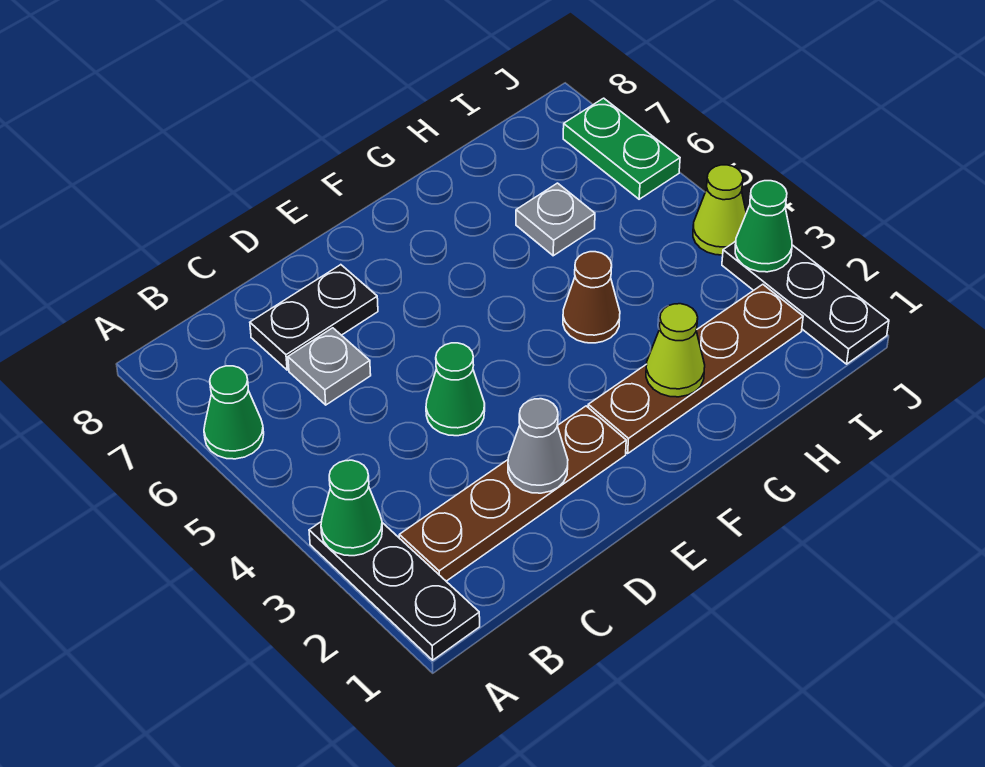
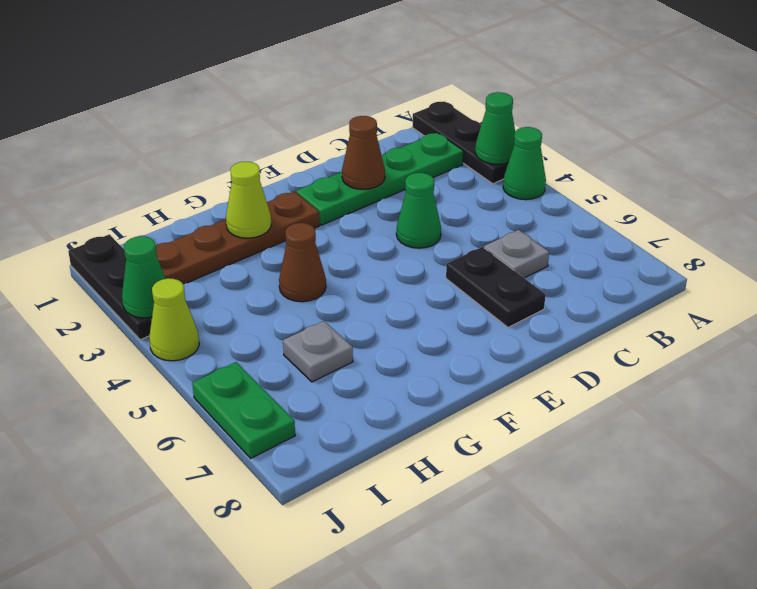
green 1x1 cone [204,366,264,459] -> green 1x1 cone moved to [503,127,546,200]
brown 1x4 plate [399,406,626,581] -> green 1x4 plate [296,133,464,225]
black 1x2 plate [250,265,378,370] -> black 1x2 plate turned to [446,247,546,327]
grey 1x1 cone [508,399,568,493] -> brown 1x1 cone [342,116,385,189]

